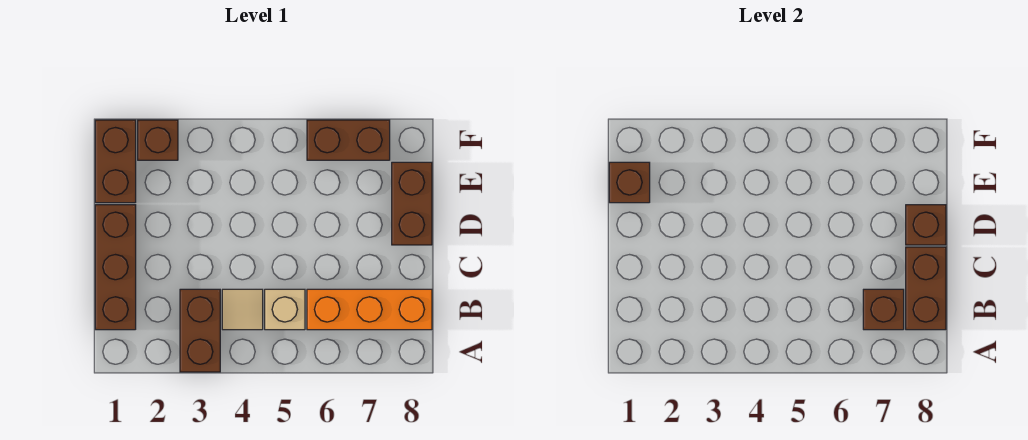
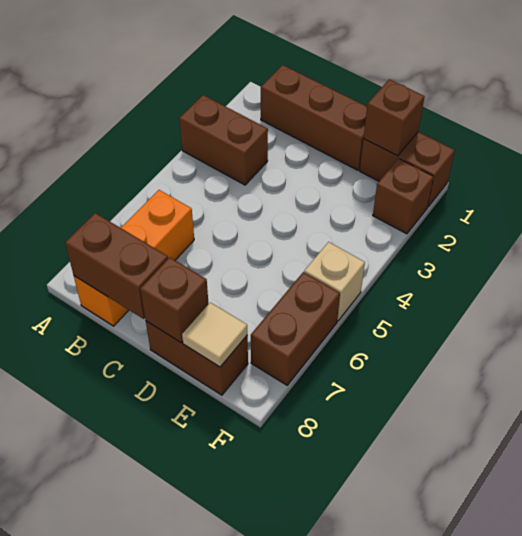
tan 1x1 tile [222,289,263,330] -> tan 1x1 tile moved to [182,302,247,367]
tan 1x1 brick [265,289,305,330] -> tan 1x1 brick moved to [304,242,365,321]
brown 1x1 brick [863,289,904,330] -> none

